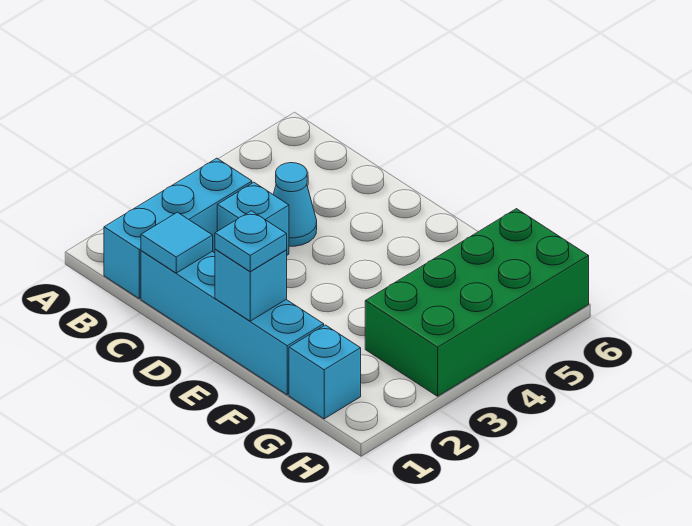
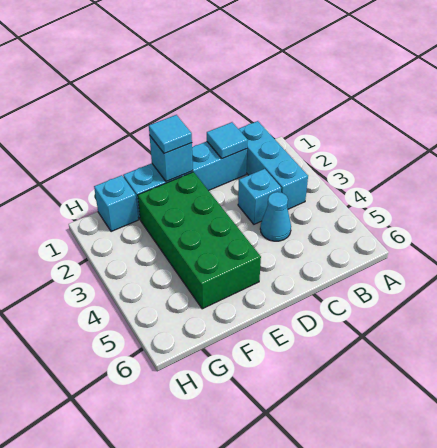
cyan 1x1 plate [215,211,287,271] -> cyan 1x1 tile [149,115,192,154]
green 2x4 brick [365,209,589,396] -> green 2x4 brick moved to [138,172,261,309]

